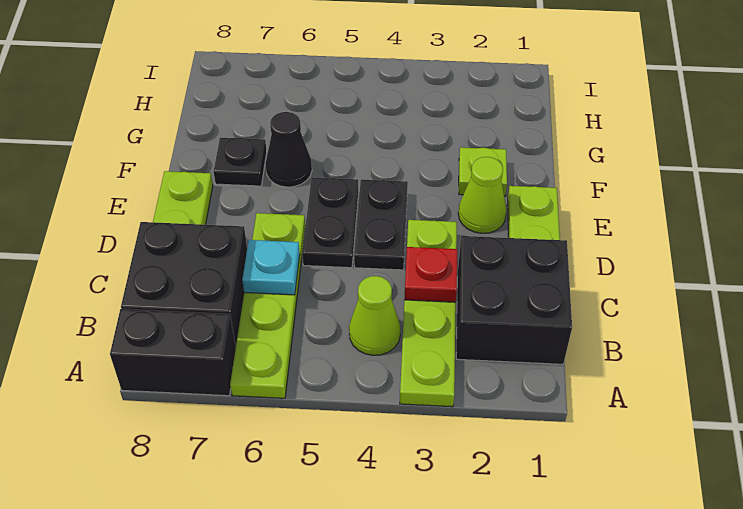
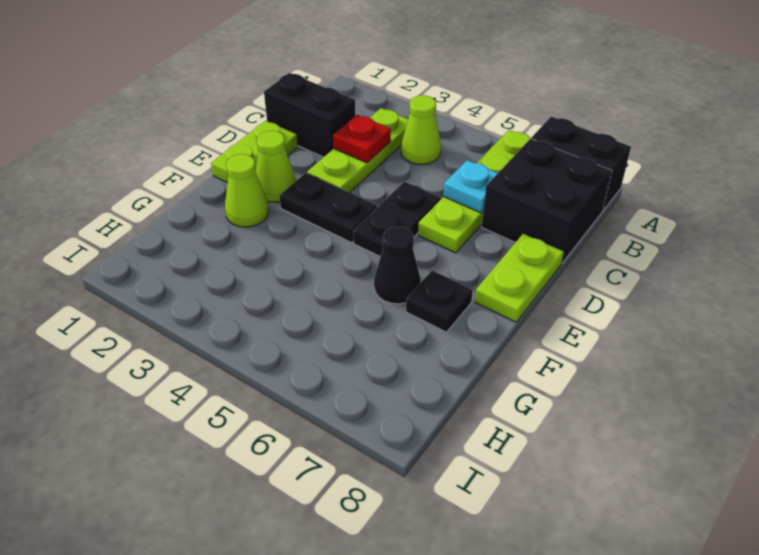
lime 1x4 plate [400,220,457,407] -> lime 1x3 plate [307,108,408,193]
black 2x2 brick [456,236,572,364] -> black 1x2 brick [264,73,355,157]
black 1x2 plate [354,180,408,270] -> black 1x2 plate turned to [279,173,377,243]
lime 1x1 plate [459,147,507,196] -> lime 1x1 cone [225,154,269,227]

